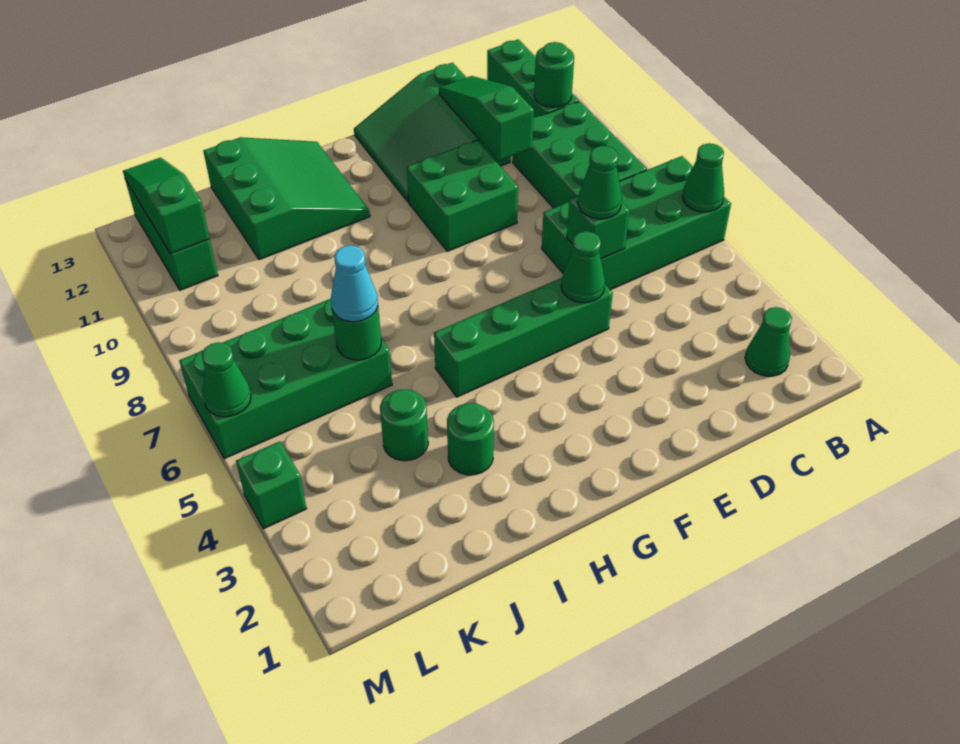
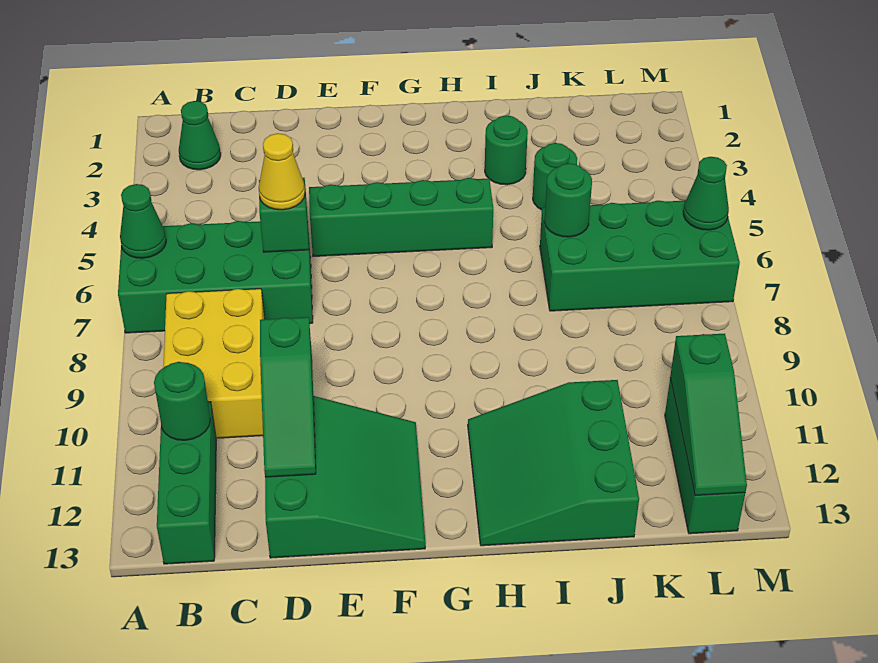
green 2x3 brick [513,101,647,208] -> yellow 2x3 brick [163,289,265,438]
green 1x1 cone [578,146,622,219] -> yellow 1x1 cone [259,133,305,210]
green 1x1 cone [561,231,605,303] -> none
green 2x2 brick [407,140,518,251] -> none
cyan 1x1 cone [331,245,378,322] -> none
green 1x1 brick [236,441,307,529] -> none

